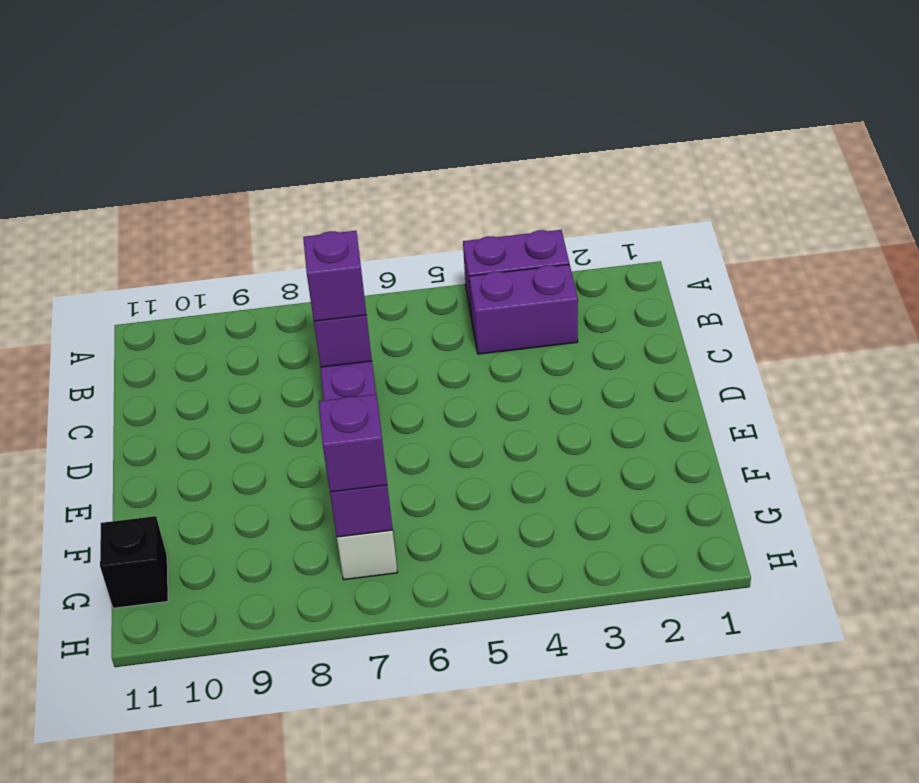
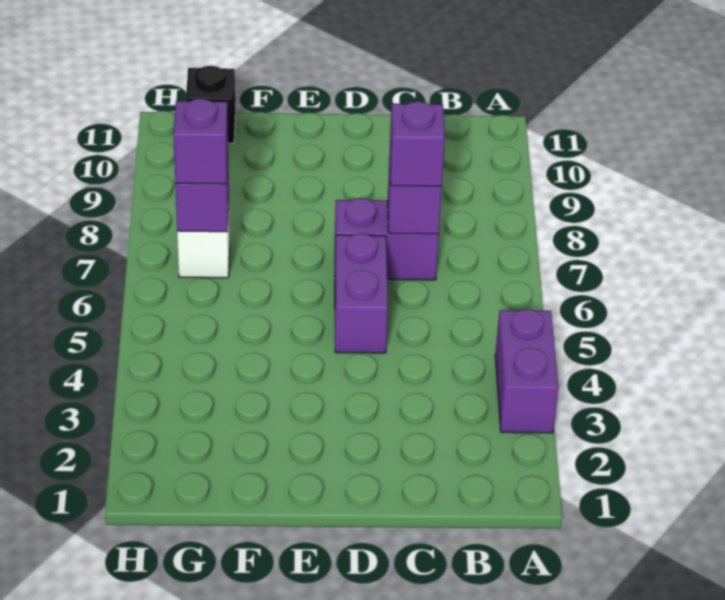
purple 1x2 brick [469,264,578,354] -> purple 1x2 brick moved to [335,233,388,353]

